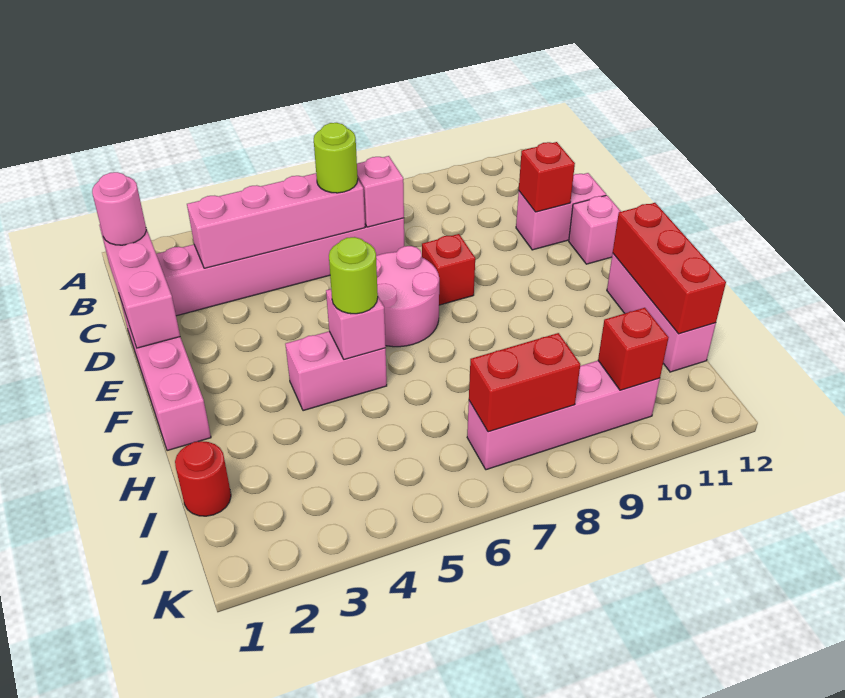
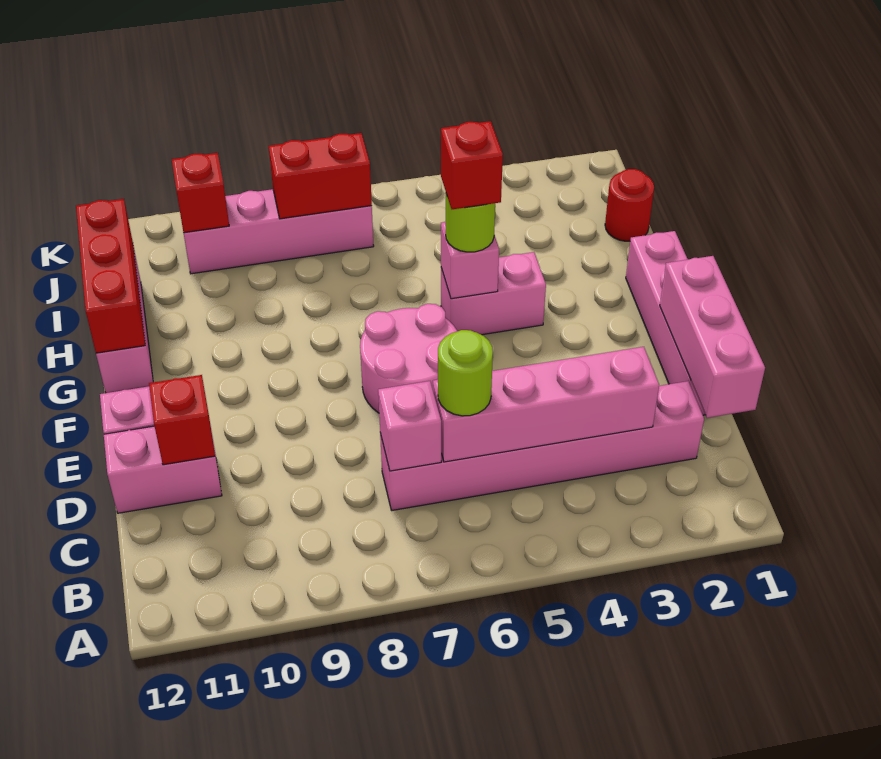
pink 1x1 round brick [92,172,146,245] -> none
red 1x1 brick [422,234,475,305] -> red 1x1 brick moved to [441,121,503,209]

